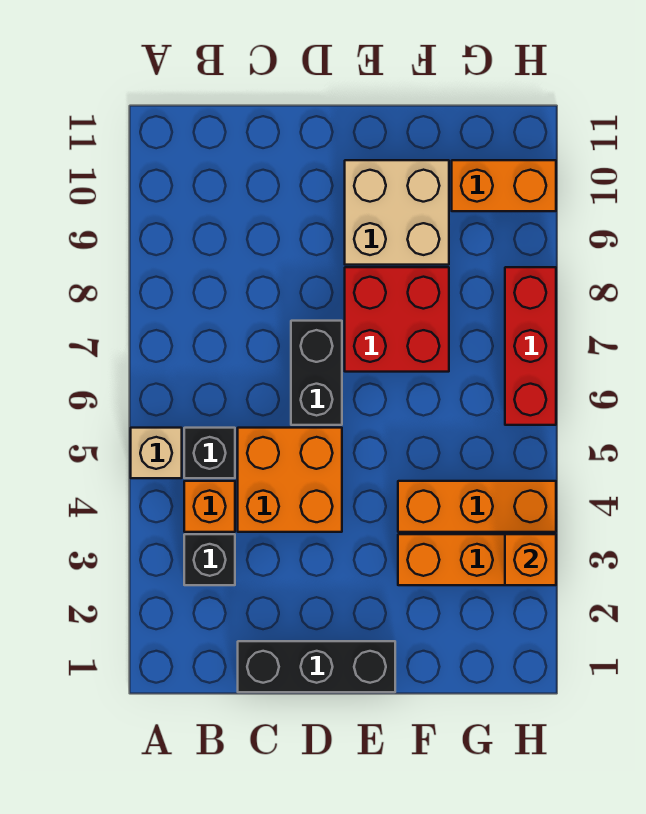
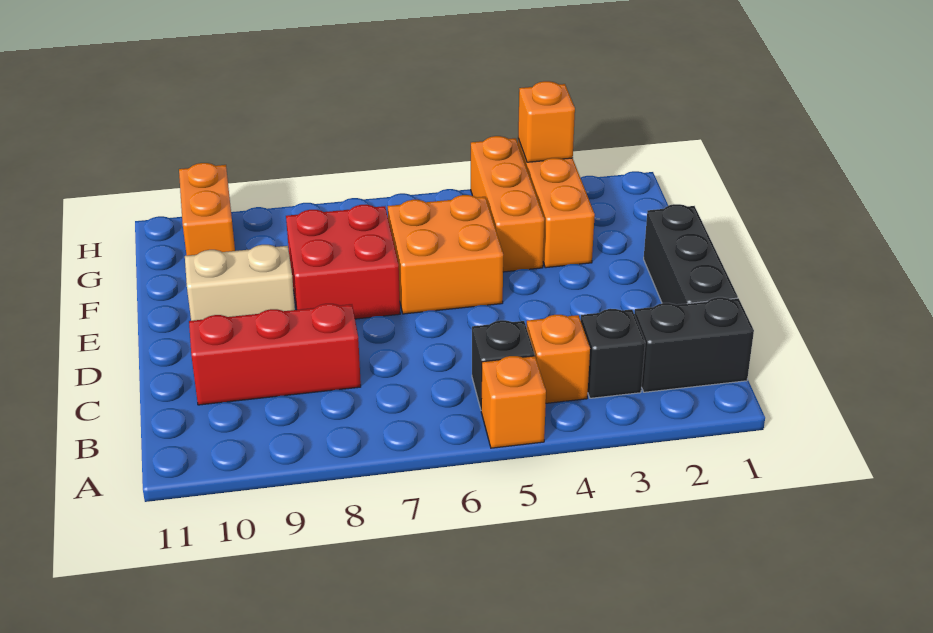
tan 1x1 brick [131,428,182,478] -> orange 1x1 brick [481,356,546,448]
orange 2x2 brick [238,428,342,532] -> orange 2x2 brick moved to [388,195,503,314]
black 1x2 brick [291,321,342,425] -> black 1x2 brick moved to [634,297,754,392]
tan 2x2 brick [345,160,449,265] -> tan 1x2 brick [185,245,295,321]
red 1x3 brick [505,267,556,425] -> red 1x3 brick moved to [189,304,361,405]

